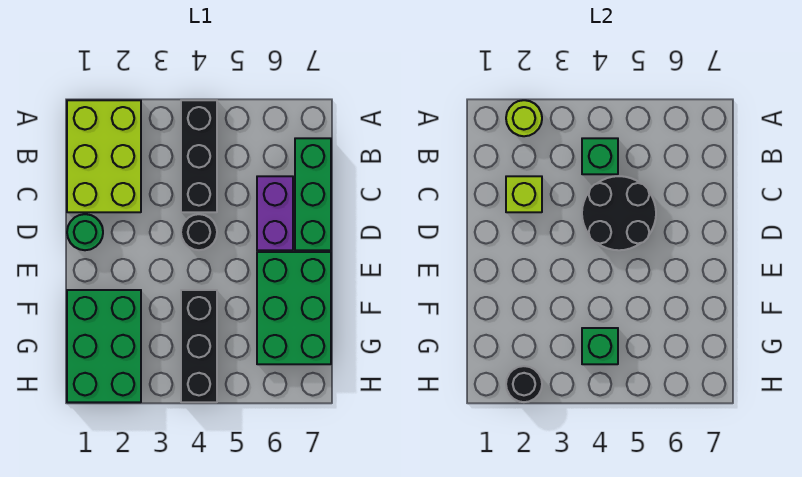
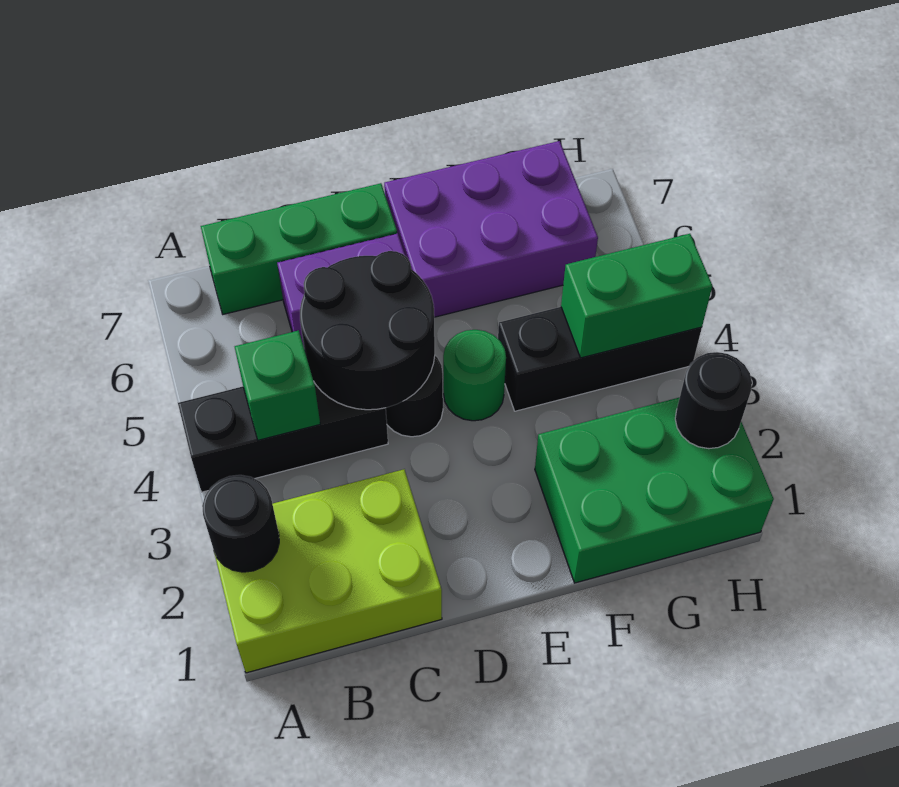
lime 1x1 round brick [506,100,542,136] -> black 1x1 round brick [202,475,279,572]
lime 1x1 brick [506,176,542,212] -> none
green 1x1 round brick [67,214,103,250] -> green 1x1 round brick moved to [443,330,506,421]
green 2x3 brick [257,252,331,364] -> purple 2x3 brick [384,141,598,317]
green 1x1 brick [582,328,618,364] -> green 1x2 brick [561,234,712,358]

